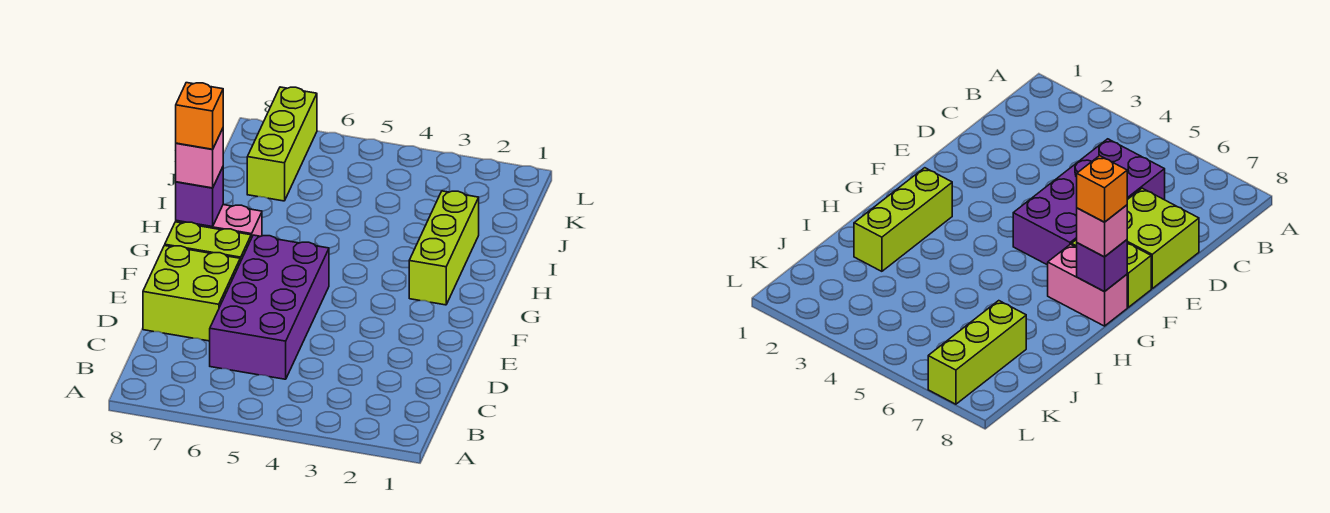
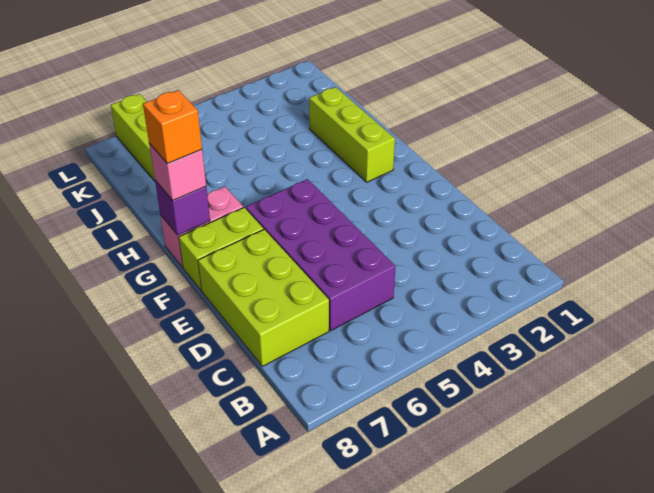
lime 2x2 brick [143,245,240,341] -> lime 2x3 brick [198,229,329,366]

